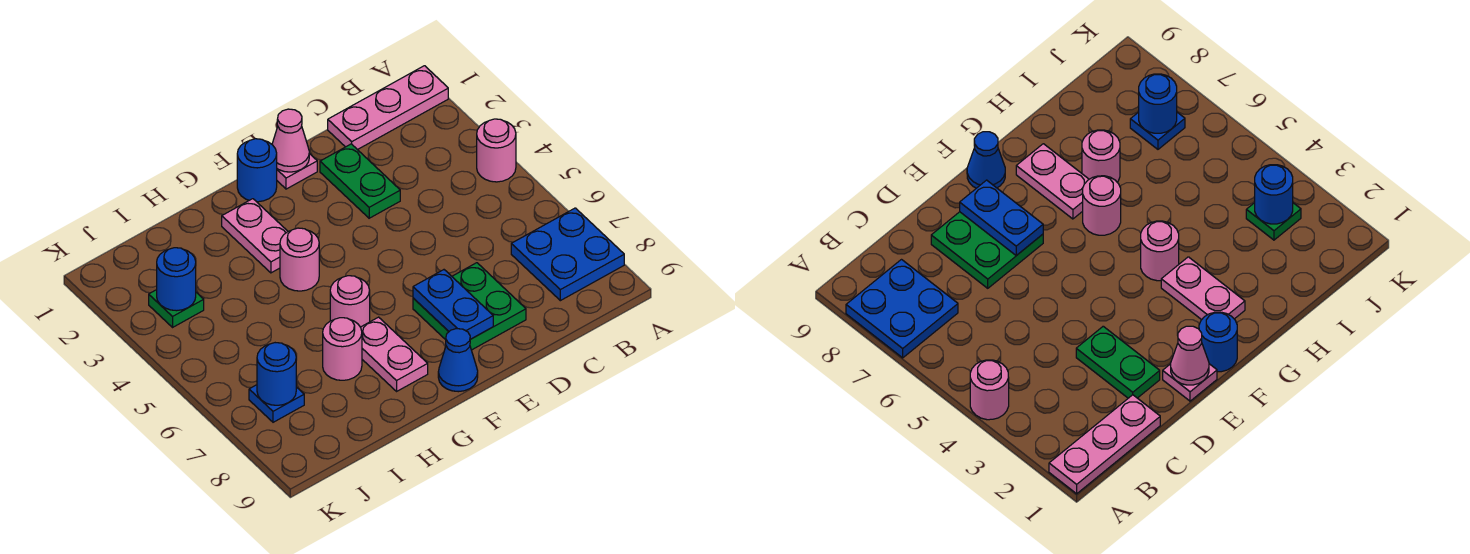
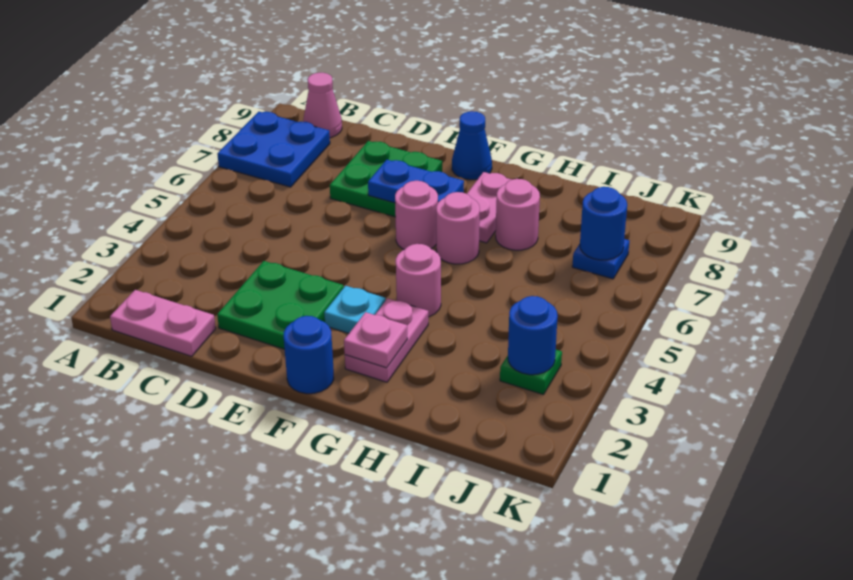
pink 1x3 plate [328,66,448,150] -> pink 1x2 plate [110,290,216,356]
pink 1x1 round brick [477,119,516,182] -> pink 1x1 round brick moved to [395,181,438,250]
green 1x2 plate [320,144,400,218] -> green 2x2 plate [217,261,344,349]
pink 1x1 plate [277,153,317,189] -> pink 1x1 plate moved to [344,312,407,368]
pink 1x1 cone [272,109,309,172] -> pink 1x1 cone moved to [303,73,342,138]
blue 1x2 plate [413,270,493,339] -> blue 1x2 plate turned to [368,160,464,203]
none -> cyan 1x1 plate [324,286,386,333]

